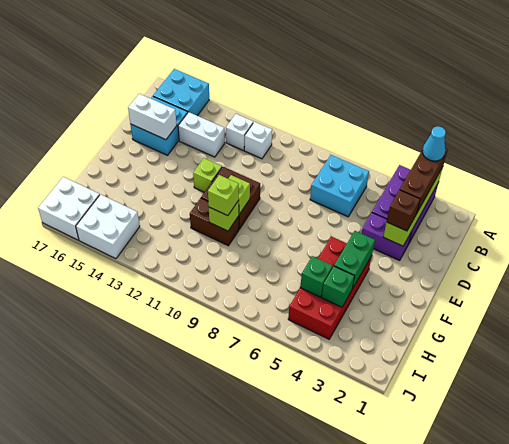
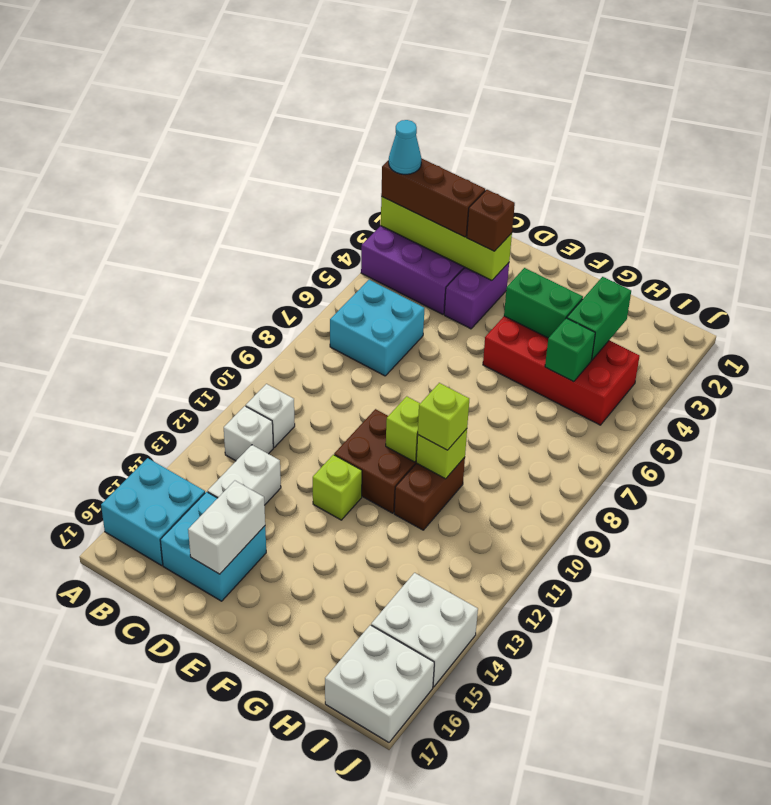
green 1x1 brick [322,266,354,307] -> green 1x2 brick [567,277,631,360]

